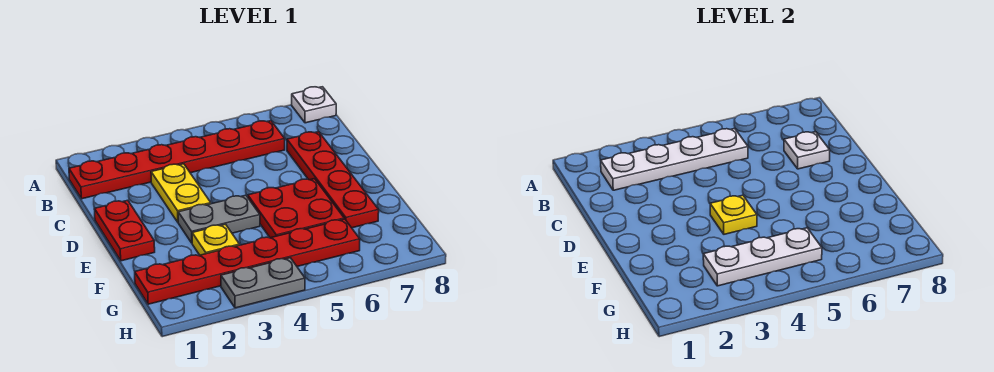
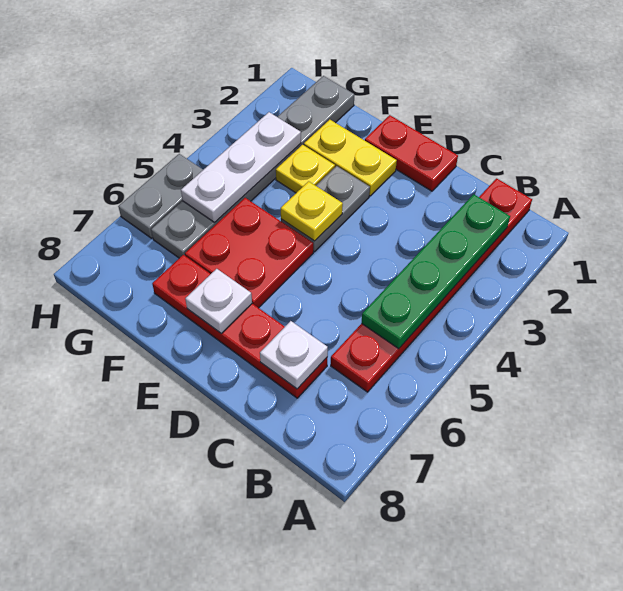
white 1x1 plate [292,87,336,123] -> white 1x1 plate moved to [185,269,252,333]
white 1x4 plate [601,128,748,190] -> green 1x4 plate [362,194,510,349]
yellow 1x2 plate [151,164,211,222] -> yellow 1x2 plate moved to [304,120,397,196]
red 1x6 plate [135,219,360,304] -> grey 1x6 plate [151,76,354,258]
grey 1x2 plate [221,258,305,308] -> grey 1x2 plate moved to [118,154,203,238]

